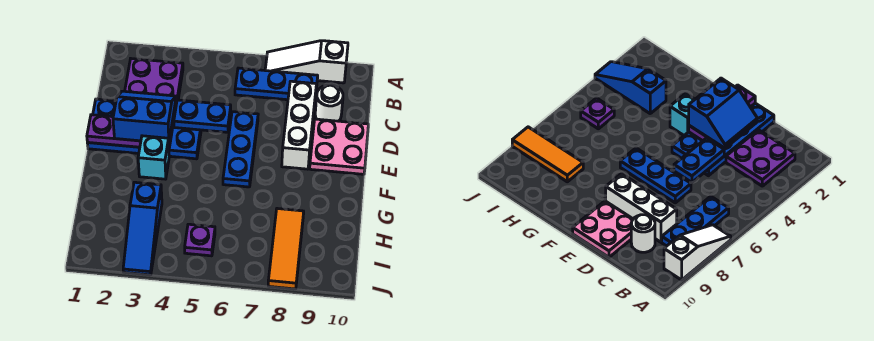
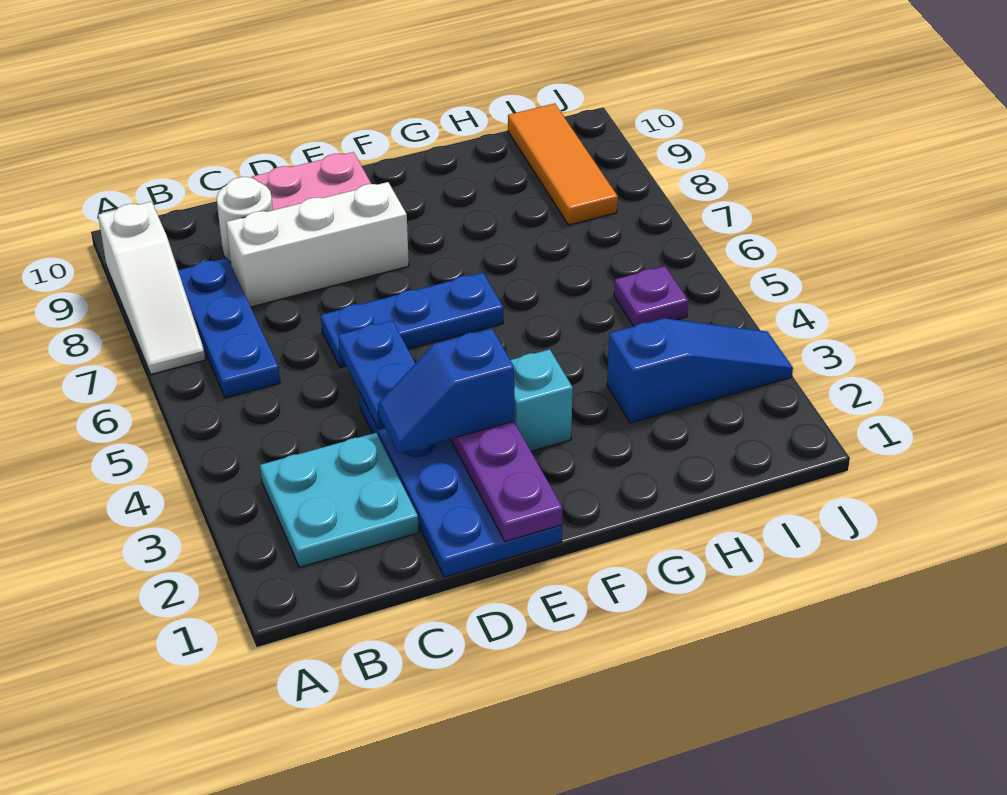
purple 2x2 plate [125,59,183,106] -> cyan 2x2 plate [260,433,419,567]
blue 2x2 slope [113,91,176,141] -> blue 1x2 slope [378,328,514,453]
orange 1x3 tile [268,209,304,289] -> orange 1x3 tile turned to [508,104,618,225]

